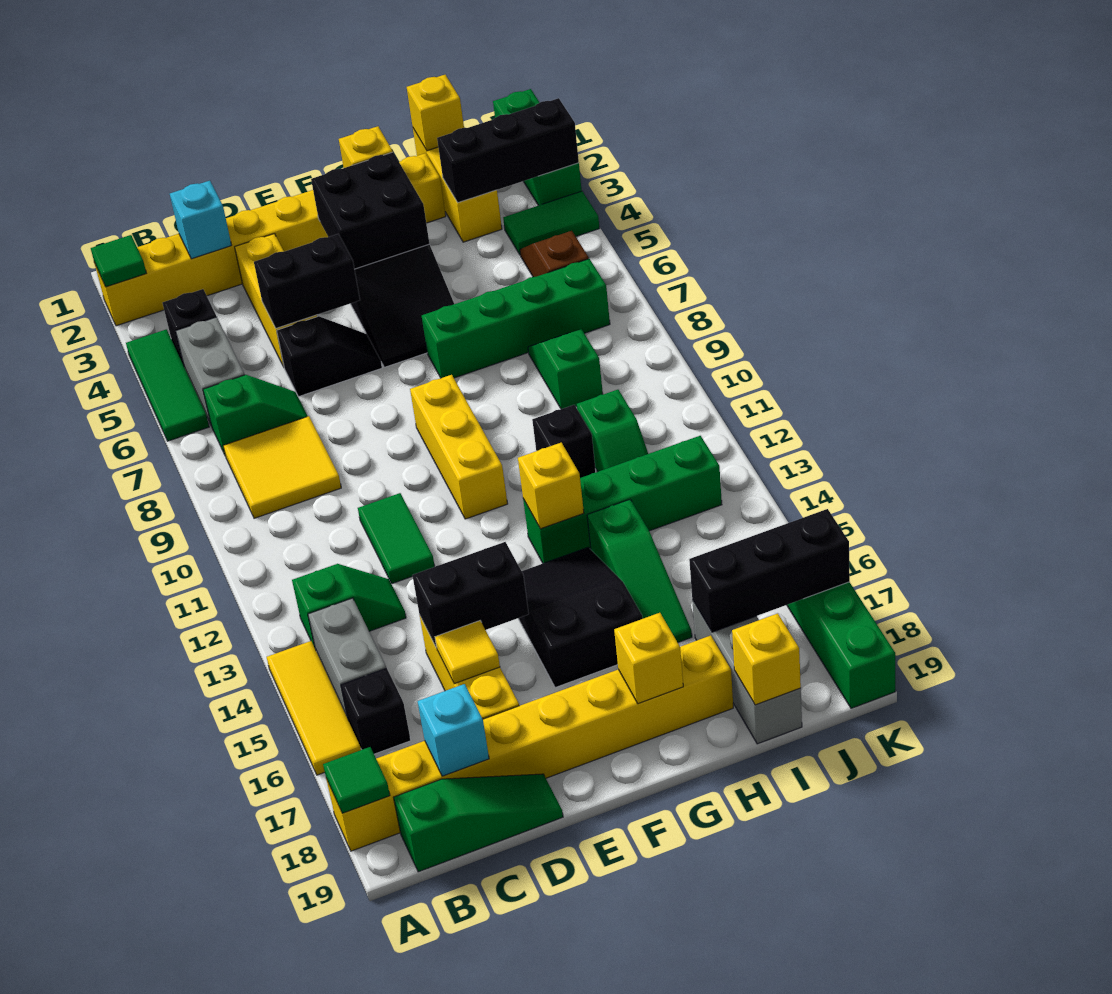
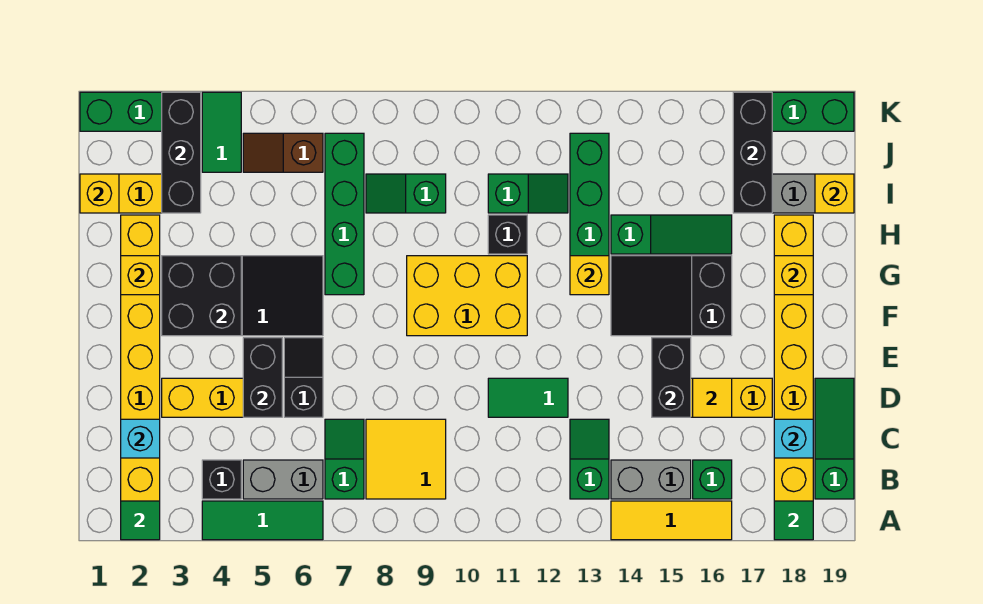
black 1x1 brick [341,668,411,754] -> green 1x1 brick [693,460,732,499]
yellow 1x3 brick [410,375,508,519] -> yellow 2x3 brick [407,256,527,336]

